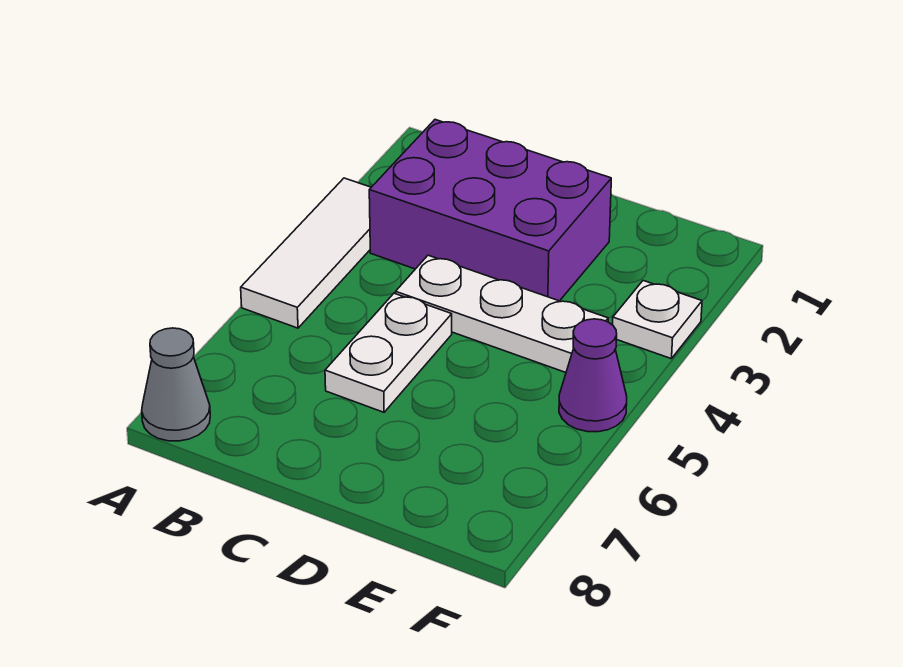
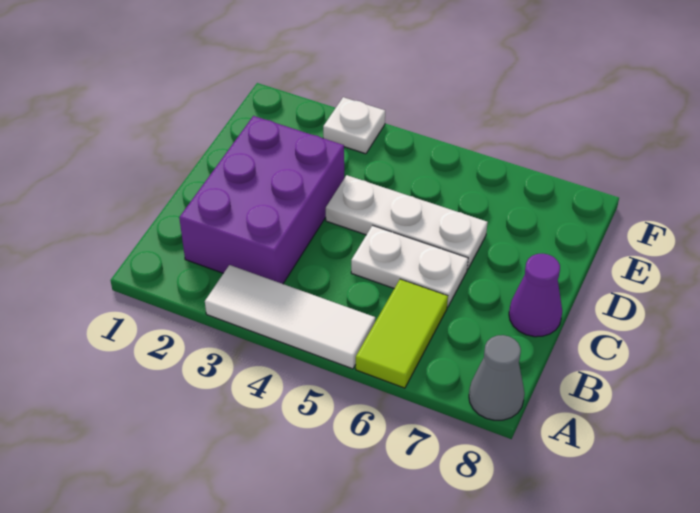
none -> lime 1x2 tile [356,279,448,388]
white 1x3 plate [396,255,608,372] -> white 1x3 plate turned to [326,175,487,270]
purple 1x1 cone [559,319,627,432] -> purple 1x1 cone moved to [509,254,562,337]

